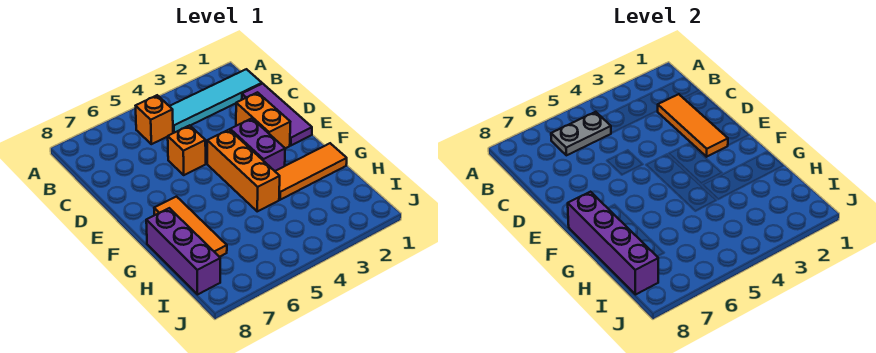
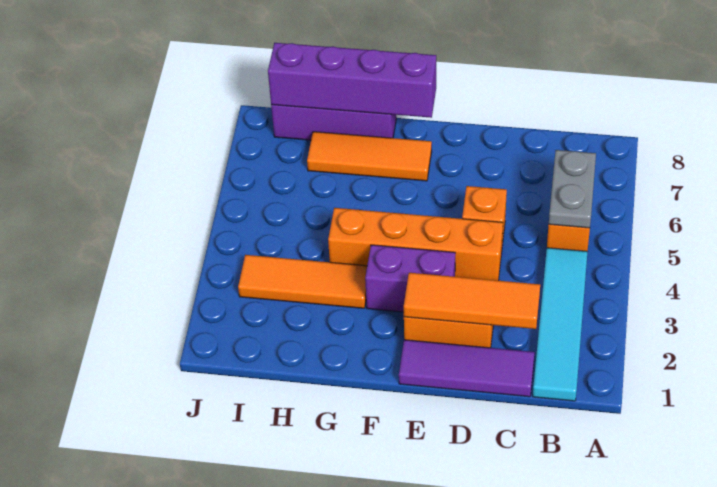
orange 1x3 brick [207,130,280,211] -> orange 1x4 brick [328,208,503,281]
orange 1x3 tile [275,143,347,200] -> orange 1x3 tile turned to [238,255,367,308]

